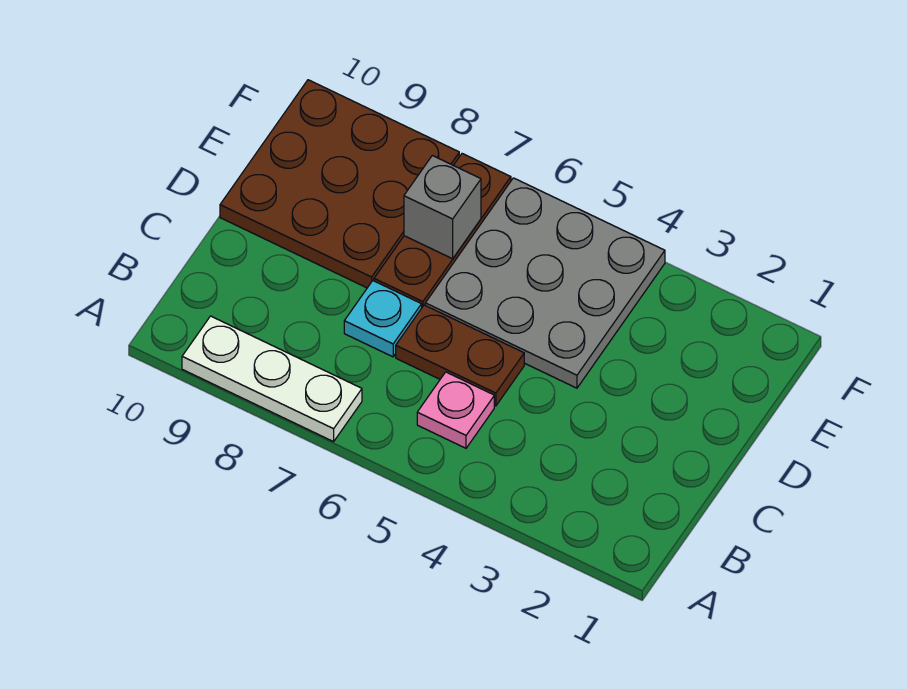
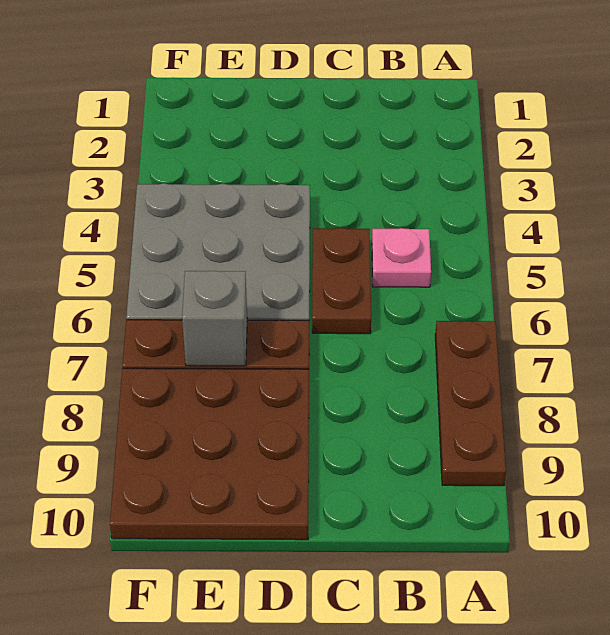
white 1x3 plate [182,316,362,442] -> brown 1x3 plate [435,321,506,486]
cyan 1x1 plate [344,281,422,357] -> none

